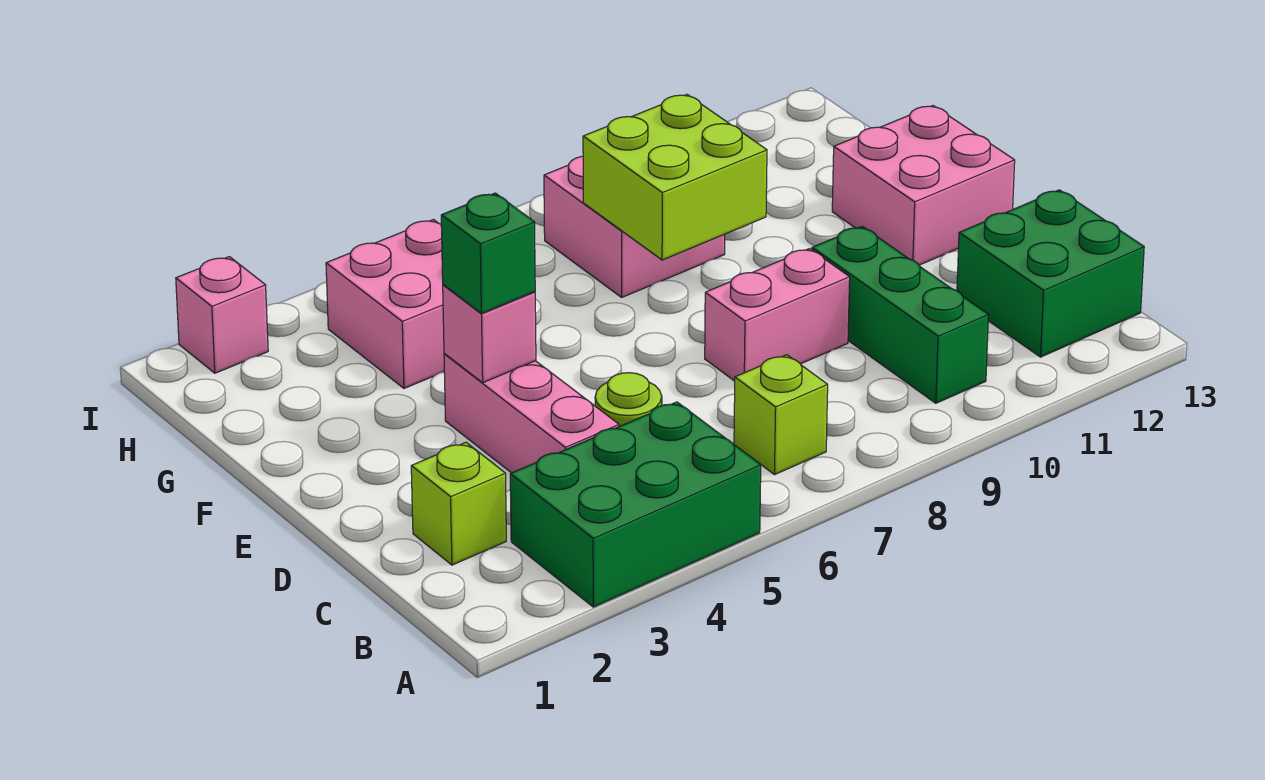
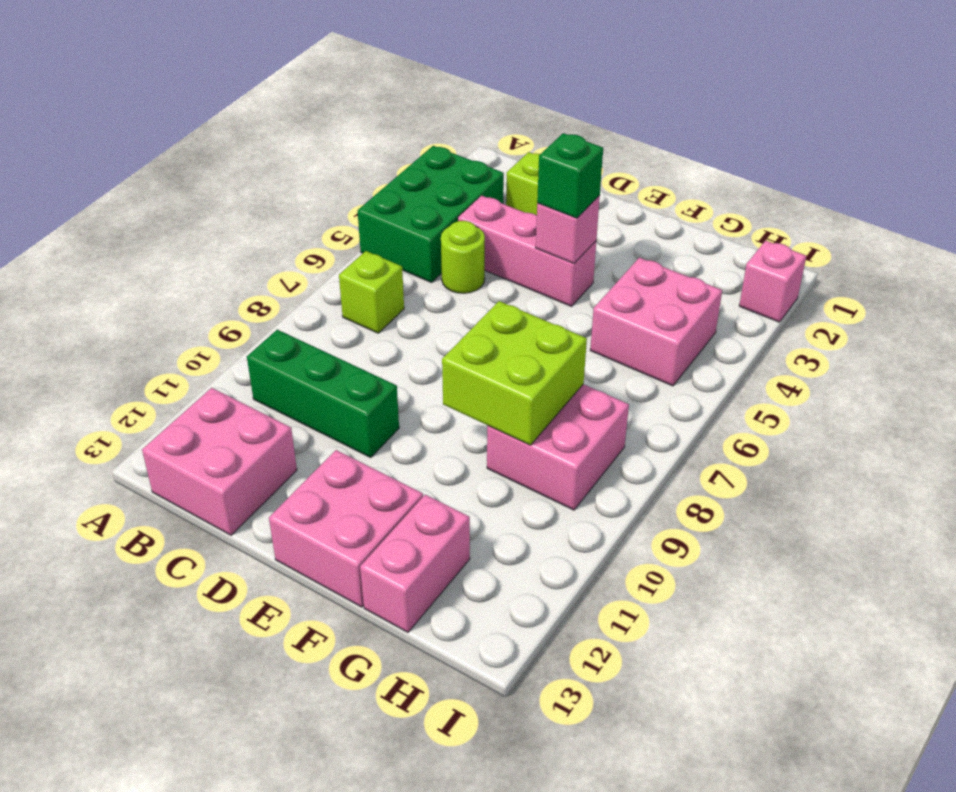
green 2x2 brick [957,190,1144,357] -> pink 2x2 brick [142,388,297,535]
pink 1x2 brick [705,249,850,381] -> pink 1x2 brick moved to [360,495,470,632]

